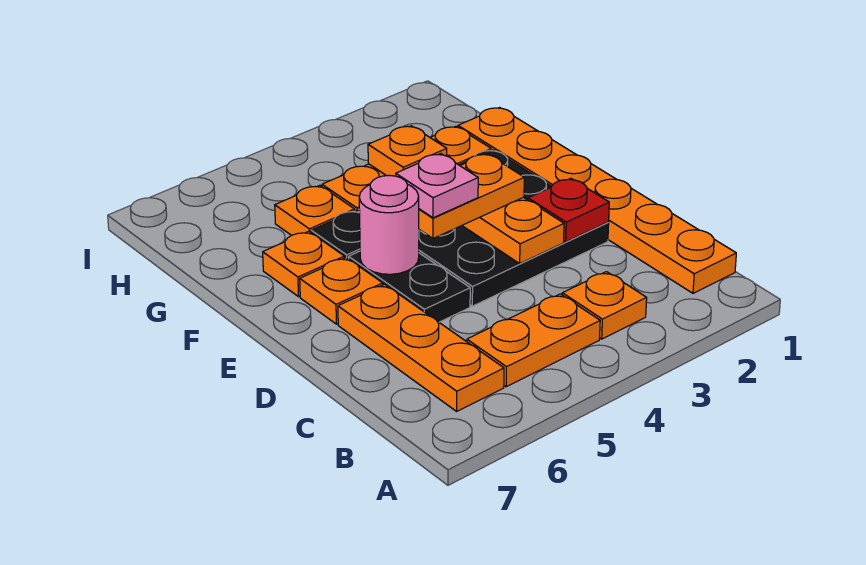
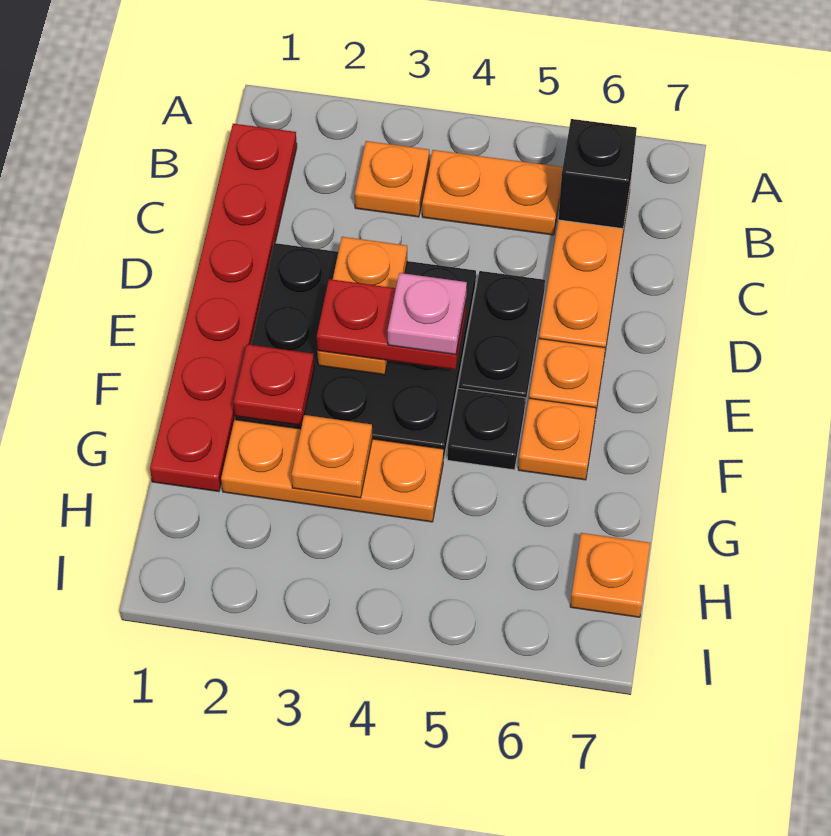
orange 1x6 plate [458,108,736,293] -> red 1x6 plate [150,124,297,492]
none -> black 1x1 brick [558,119,637,229]
red 1x1 plate [528,178,609,242] -> red 1x1 plate moved to [233,344,314,426]
orange 1x2 plate [419,154,524,238] -> red 1x2 plate [317,279,466,370]
pink 1x1 round brick [359,175,419,274] -> none
orange 1x1 plate [275,185,355,235] -> orange 1x1 plate moved to [570,533,650,617]

